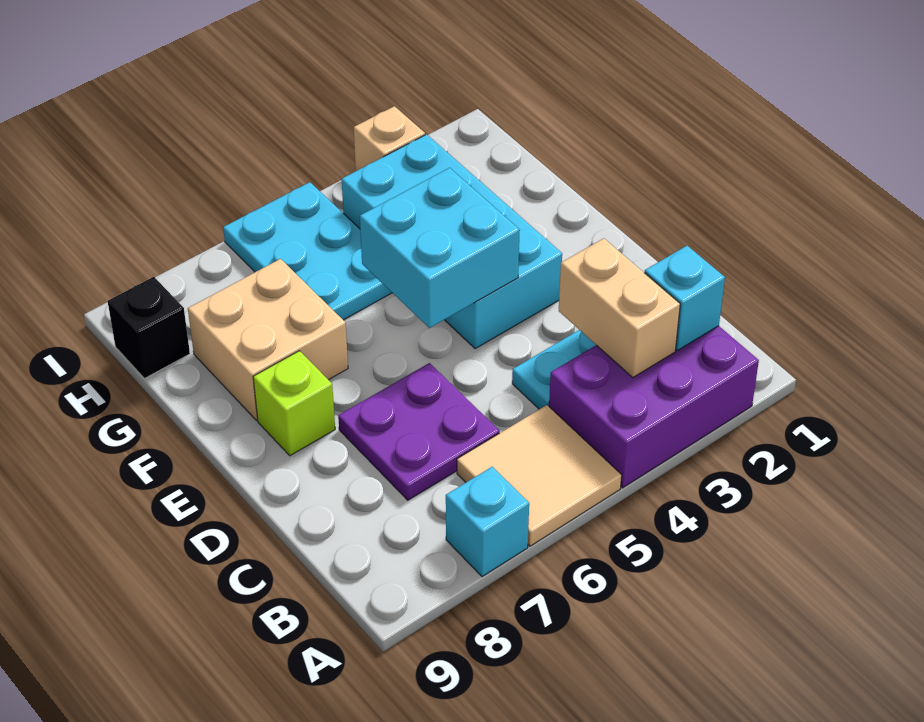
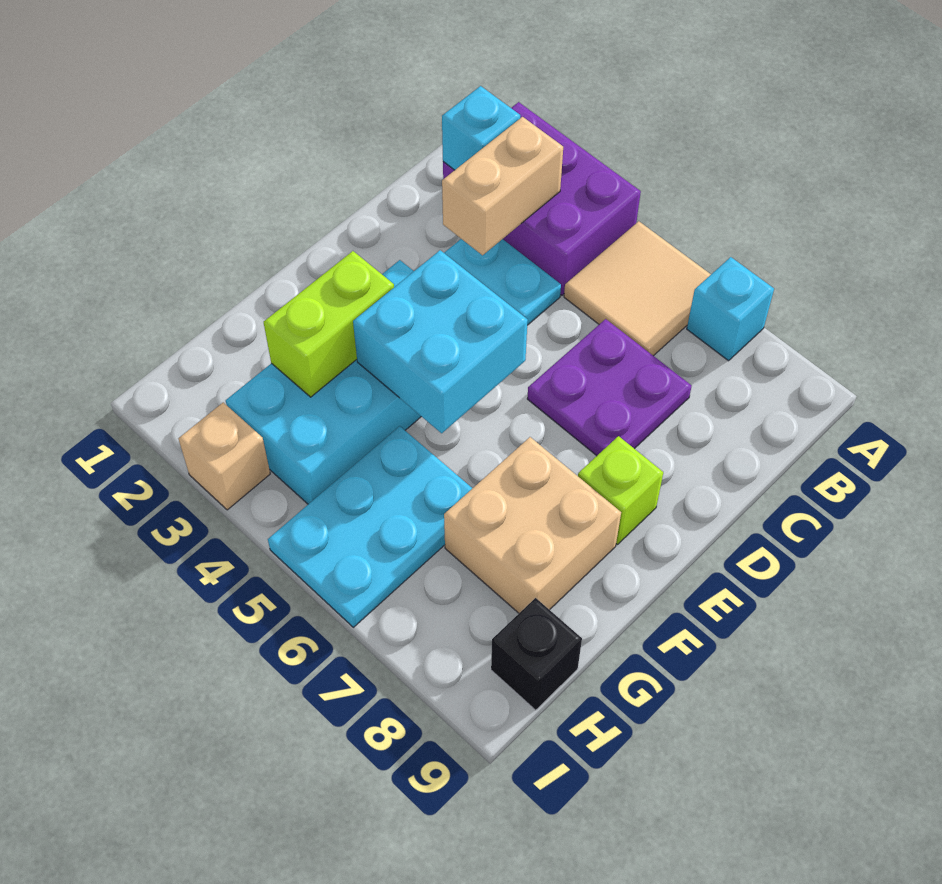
none -> lime 1x2 brick [264,251,394,397]

